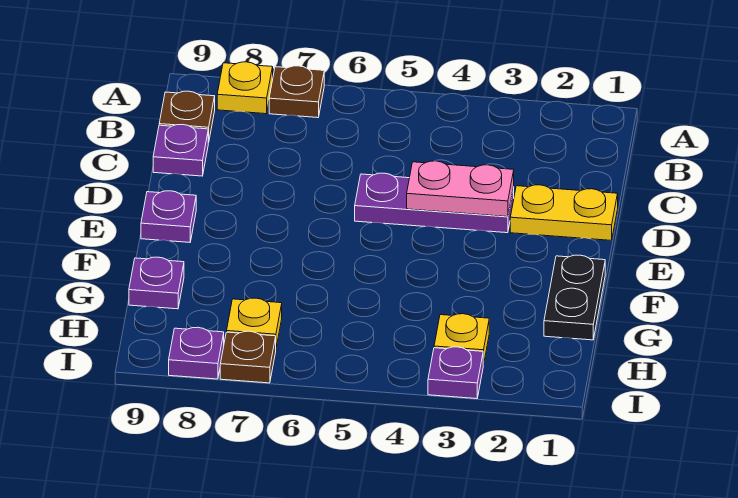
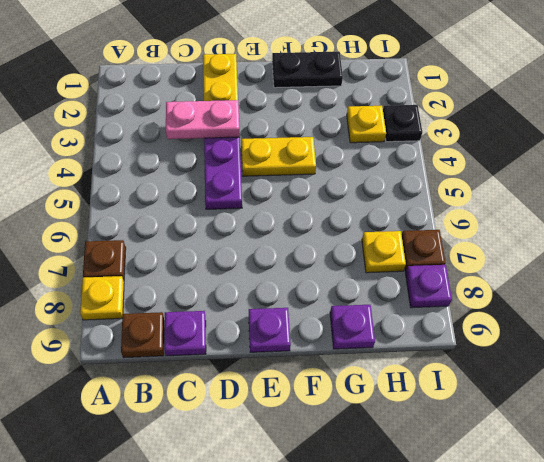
pink 1x2 plate [407,161,514,217] -> pink 1x2 plate turned to [166,100,240,139]
none -> yellow 1x2 plate [241,137,316,176]
purple 1x1 plate [428,347,483,399] -> black 1x1 plate [383,105,422,142]

